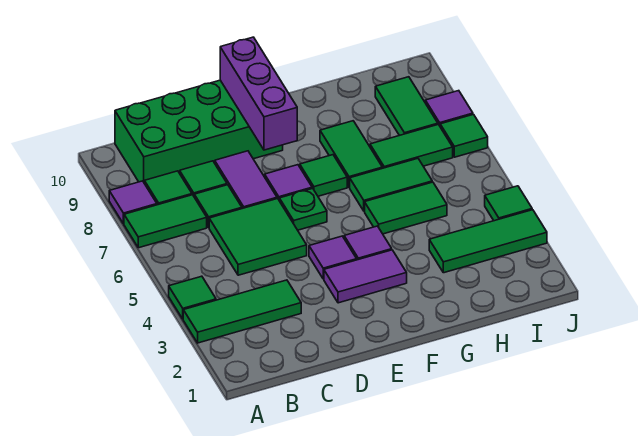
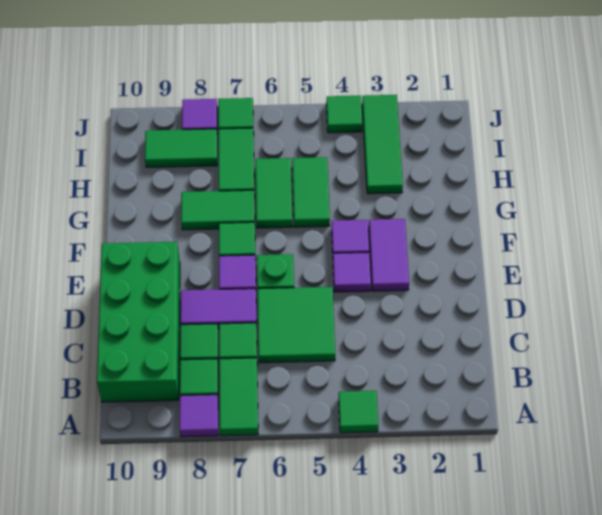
green 1x3 tile [183,280,301,343] -> none
purple 1x3 brick [220,37,297,150] -> none

